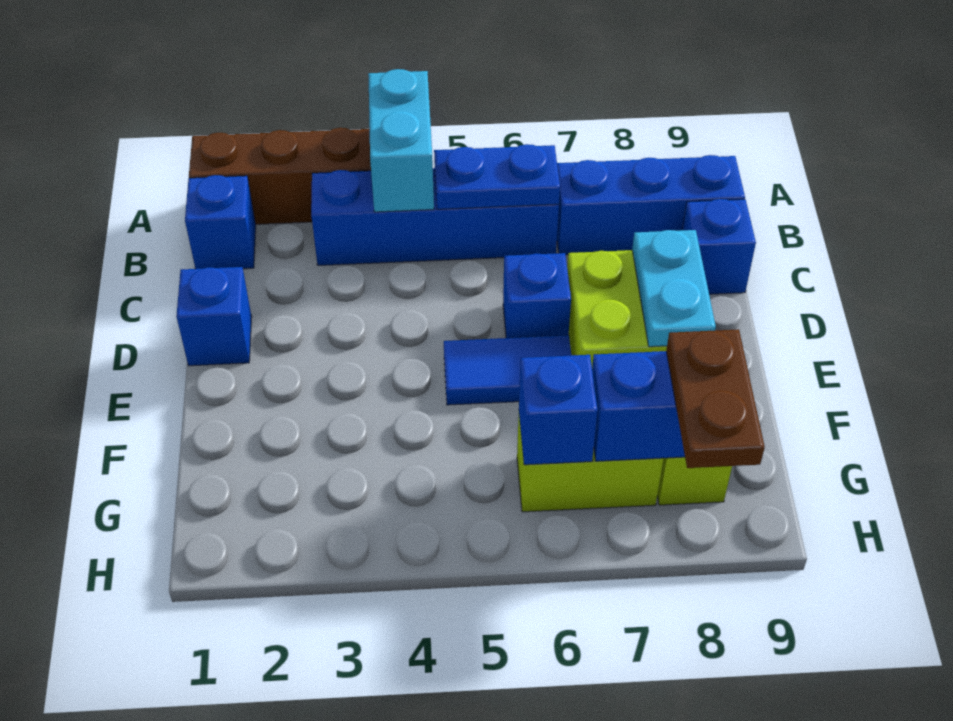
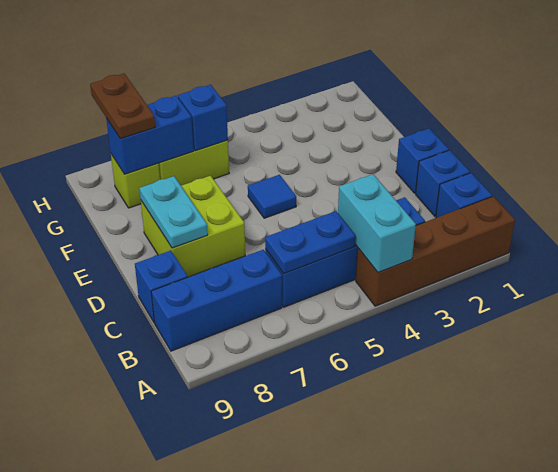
blue 1x1 brick [503,253,571,338] -> blue 1x1 brick moved to [416,150,470,216]
blue 1x2 tile [444,335,571,405] -> blue 1x1 tile [248,175,296,218]

